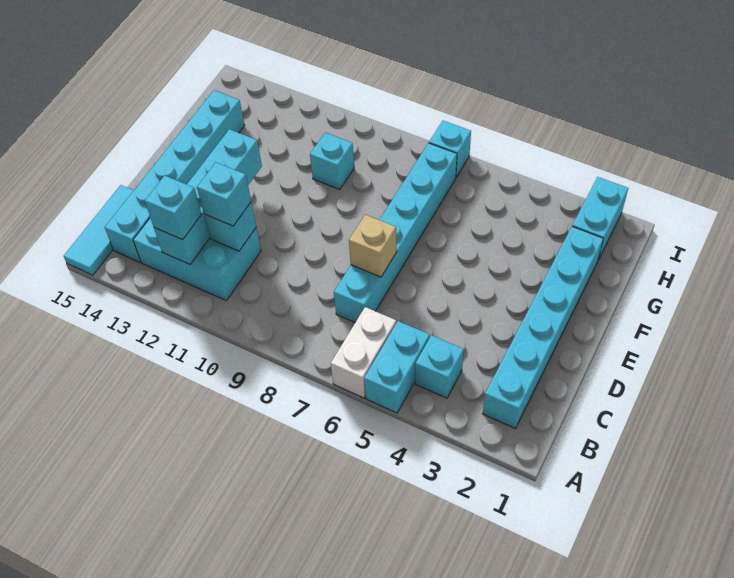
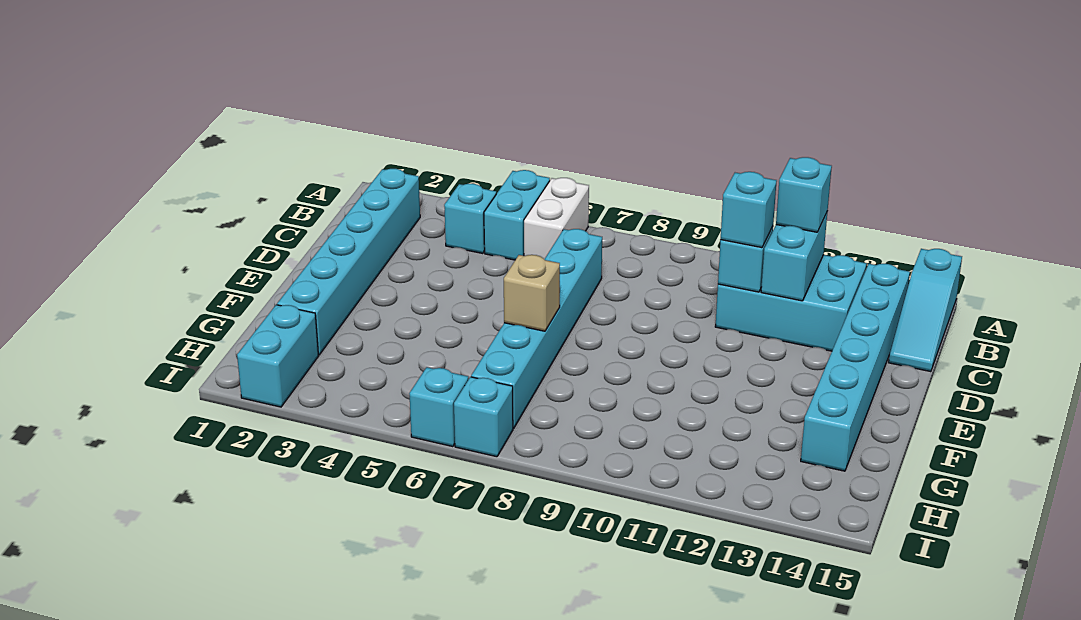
cyan 1x3 tile [64,185,134,275] -> cyan 1x3 slope [889,249,962,372]
cyan 1x4 brick [154,129,262,264] -> cyan 1x2 brick [761,211,828,301]
tan 1x1 brick [349,215,397,277] -> tan 1x1 brick moved to [504,255,560,331]
cyan 1x1 brick [310,133,354,190] -> cyan 1x1 brick moved to [409,367,468,447]

